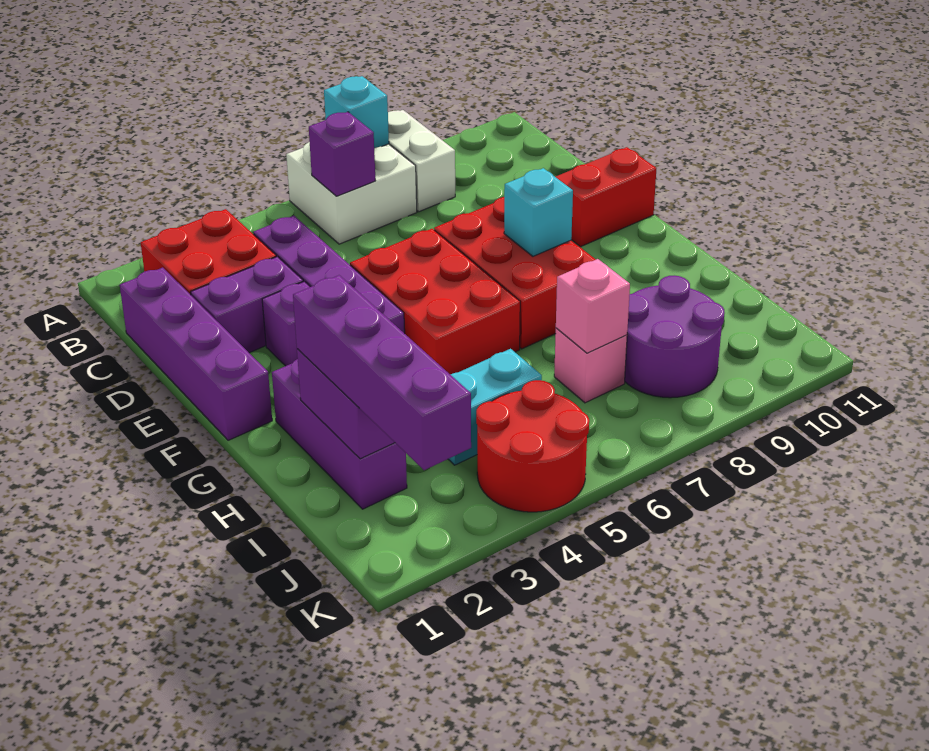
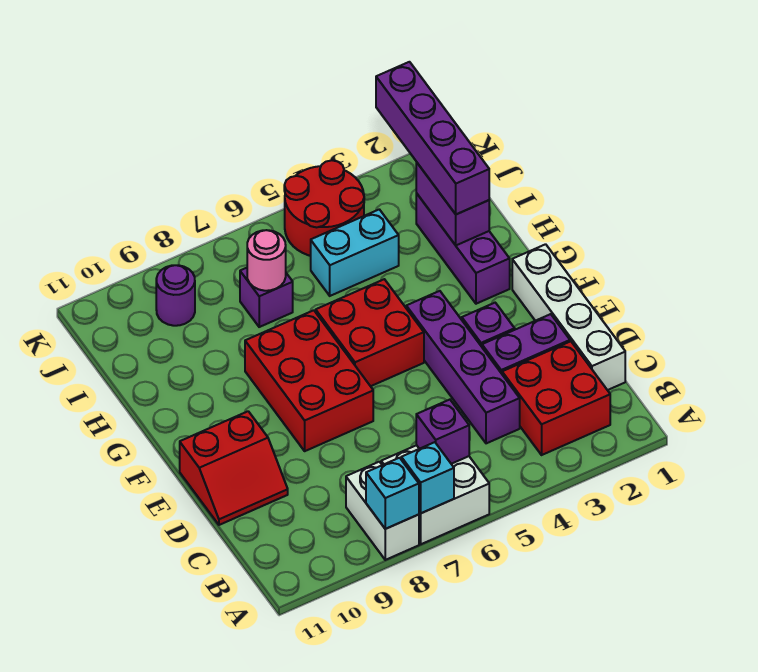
purple 1x4 brick [120,268,272,440] -> white 1x4 brick [512,244,625,390]
red 2x3 brick [350,229,520,375] -> red 2x2 brick [316,279,424,386]
cyan 1x1 brick [504,168,573,256] -> cyan 1x1 brick moved to [366,458,419,529]
pink 1x1 brick [554,328,627,403] -> purple 1x1 brick [240,268,293,327]
pink 1x1 brick [556,259,630,353] -> pink 1x1 round brick [247,230,286,291]
purple 2x2 round brick [625,275,725,398] -> purple 1x1 round brick [156,265,195,326]

